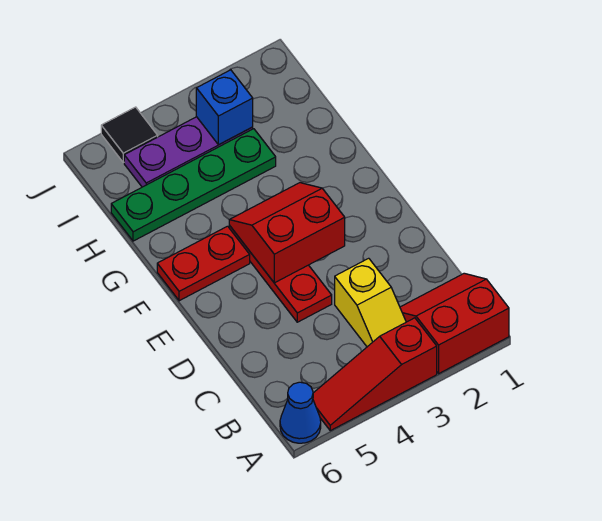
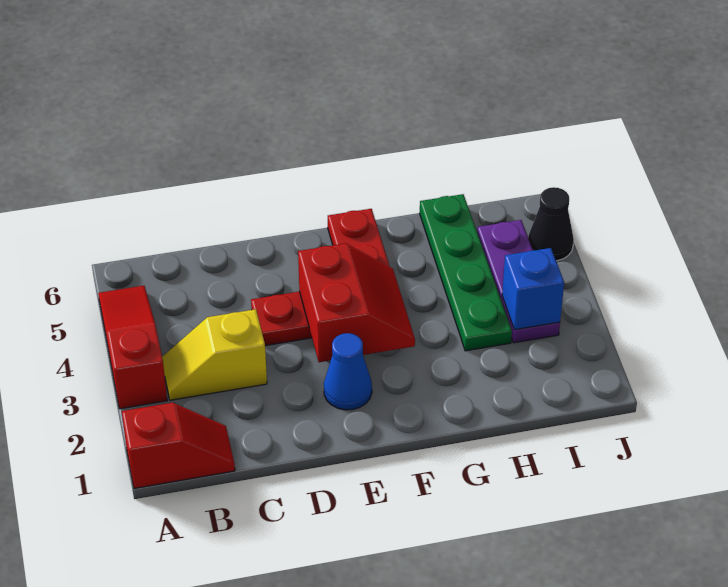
red 2x2 slope [400,273,509,374] -> red 1x2 slope [122,403,235,489]
blue 1x1 cone [280,382,321,443] -> blue 1x1 cone moved to [324,333,372,410]
black 1x1 tile [101,107,158,162] -> black 1x1 cone [528,187,574,261]

